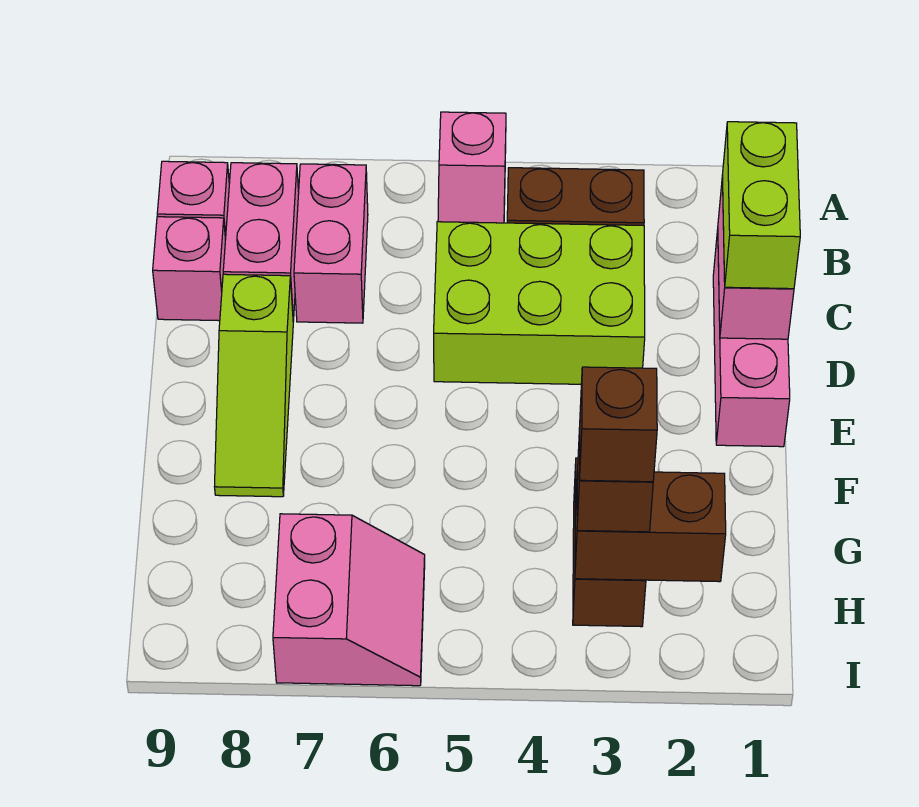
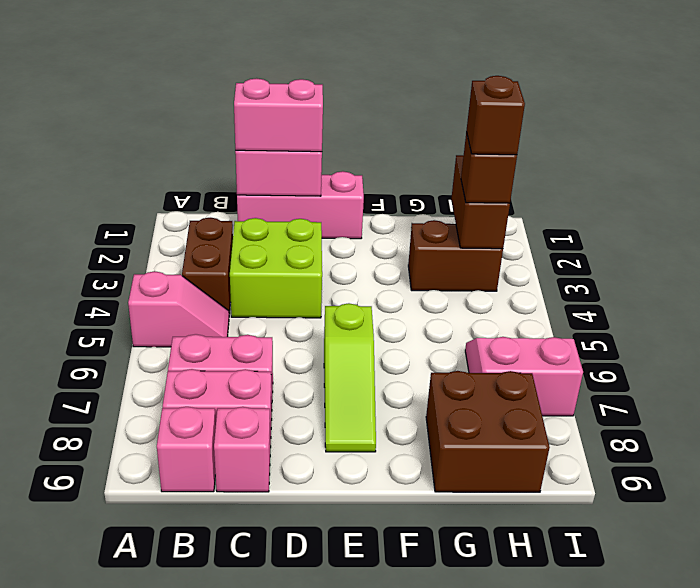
lime 1x2 brick [722,122,800,289] -> pink 1x2 brick [234,78,323,152]
lime 2x3 brick [434,222,645,384] -> lime 2x2 brick [230,218,322,318]
lime 1x3 slope [215,274,293,497] -> lime 1x3 slope turned to [324,303,376,452]
none -> brown 2x2 brick [426,371,550,492]

